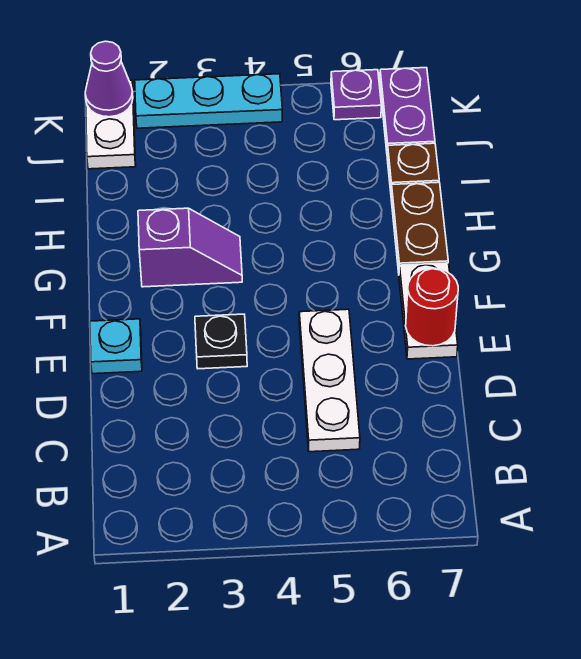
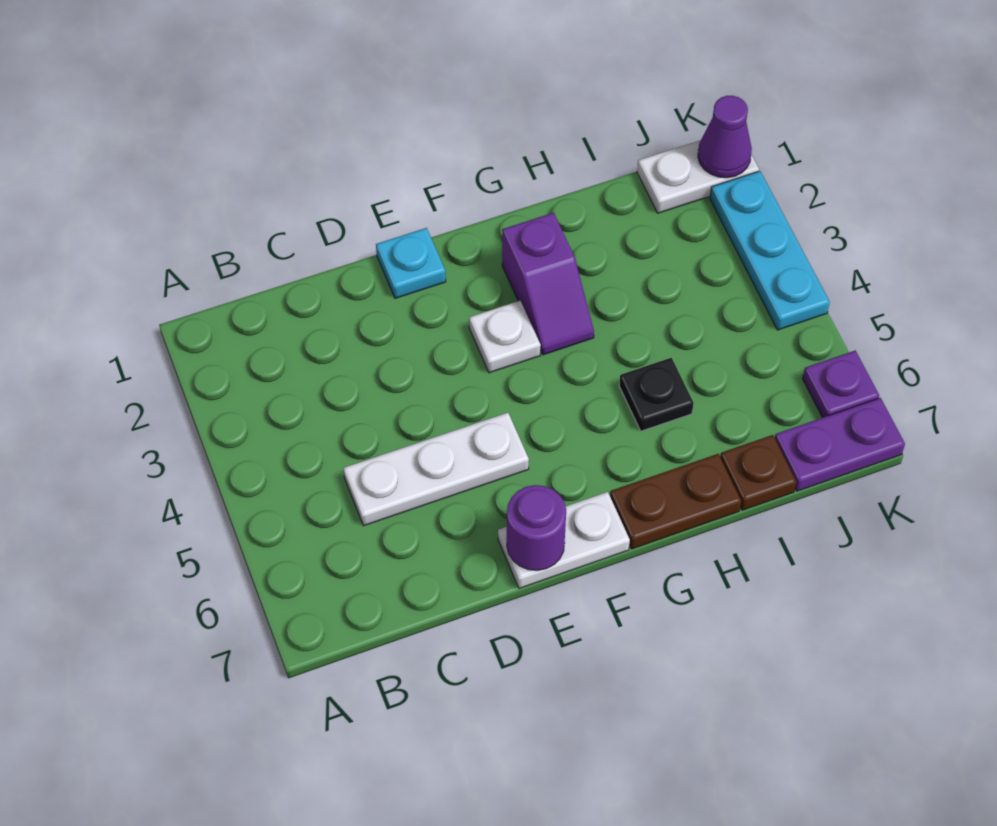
black 1x1 plate [195,314,247,369] -> black 1x1 plate moved to [619,358,694,431]
red 1x1 round brick [406,268,458,346] -> purple 1x1 round brick [507,485,566,570]
none -> white 1x1 plate [469,301,541,373]

